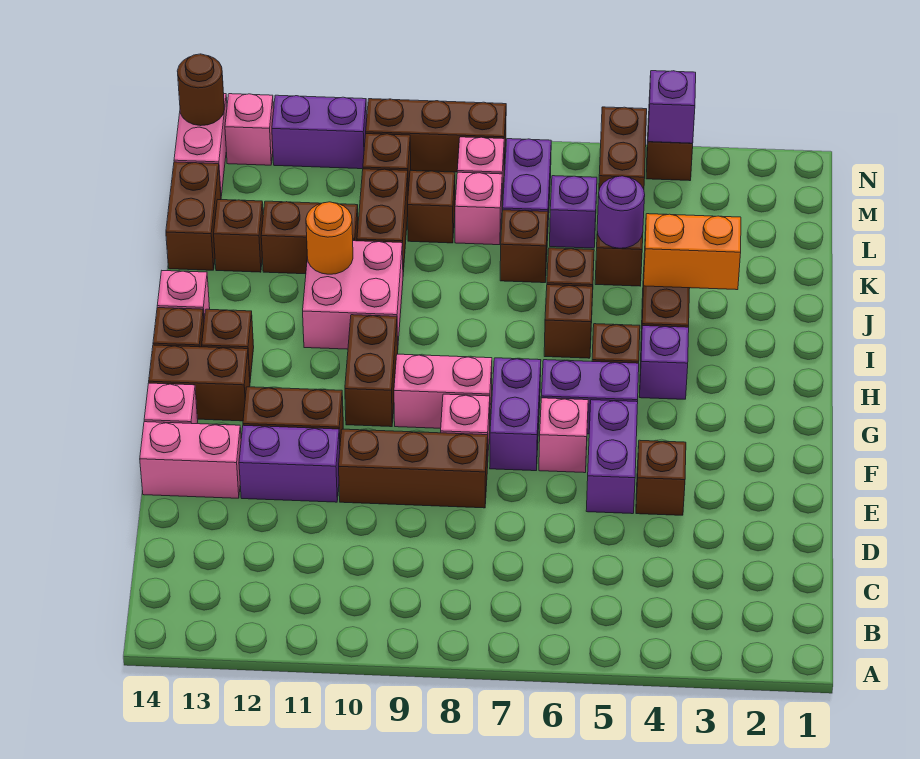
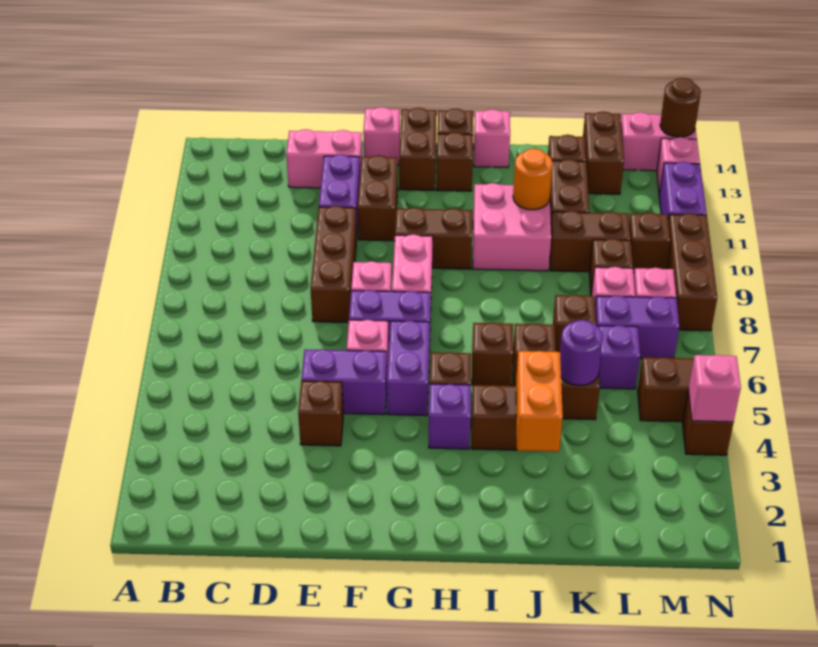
pink 1x2 brick [140,422,241,498] -> pink 1x2 brick turned to [286,129,362,188]
brown 1x2 brick [166,162,221,270] -> brown 1x2 brick turned to [583,112,624,194]
purple 1x1 brick [648,71,696,143] -> pink 1x1 brick [688,355,741,422]

